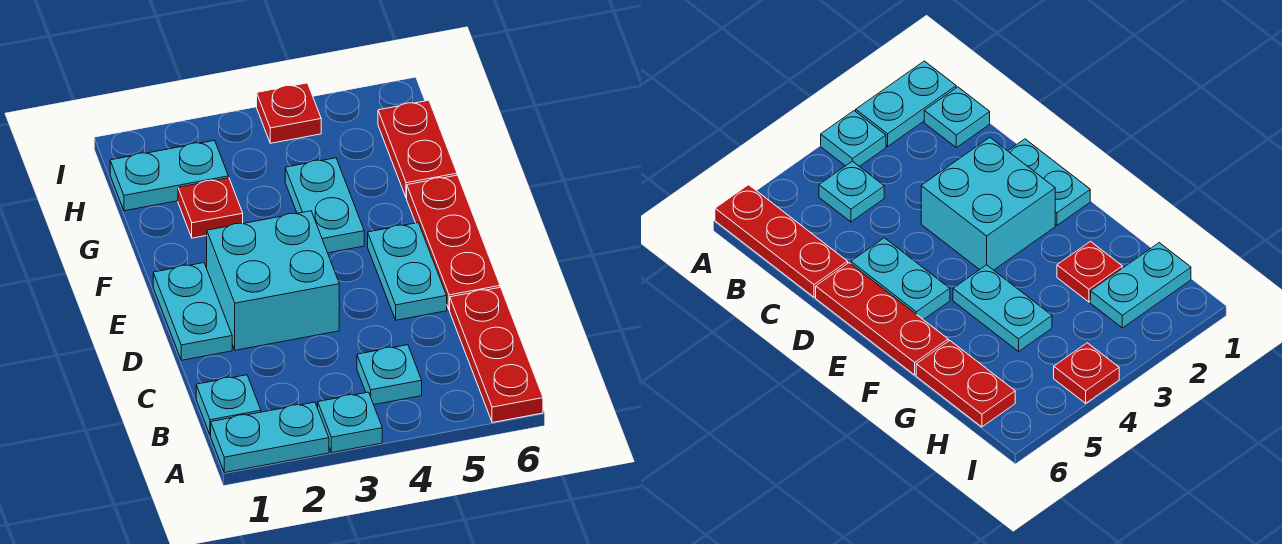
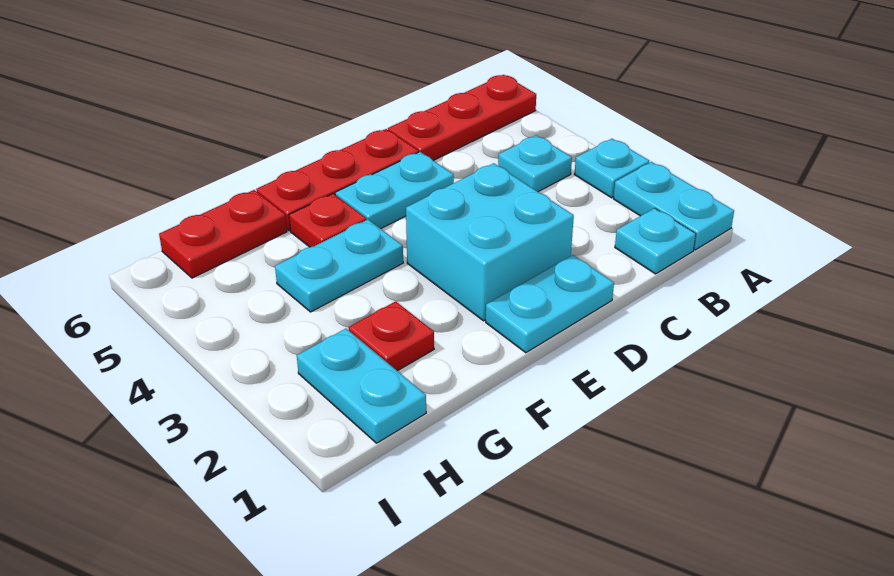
red 1x1 plate [257,83,321,143] -> red 1x1 plate moved to [289,194,366,247]

